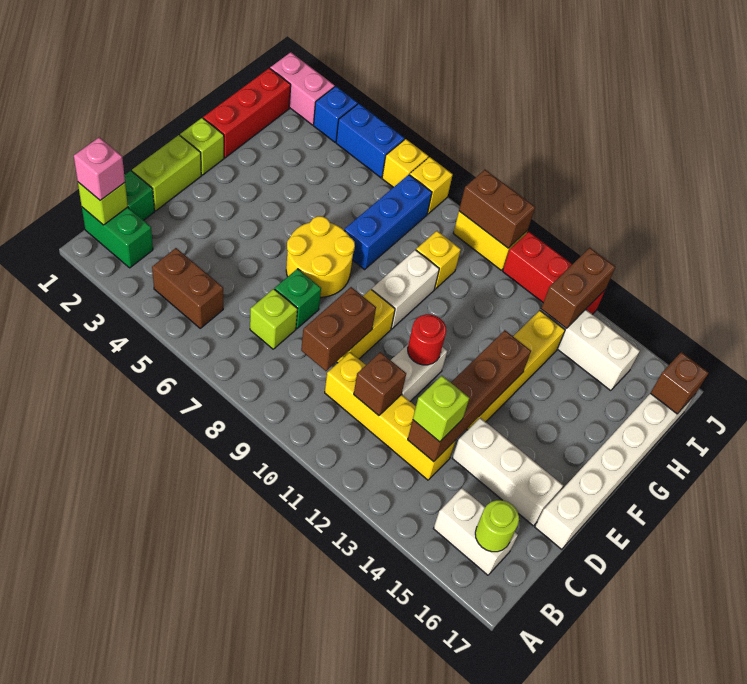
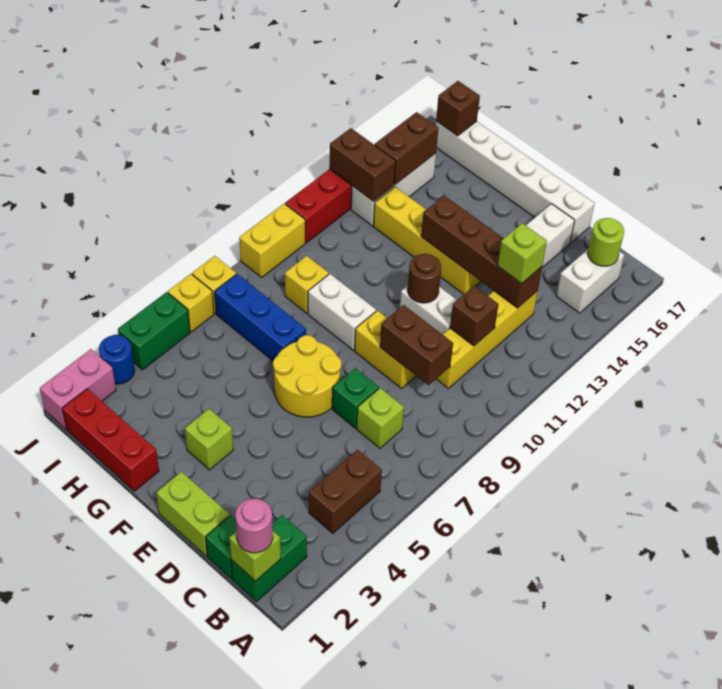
pink 1x1 brick [74,137,125,200] -> pink 1x1 round brick [235,499,273,553]
red 1x1 round brick [408,314,446,365] -> brown 1x1 round brick [408,254,441,303]
lime 1x1 brick [180,118,224,175] -> lime 1x1 brick moved to [185,409,233,470]
blue 1x1 brick [314,86,358,142] -> blue 1x1 round brick [99,335,135,384]
blue 1x2 brick [336,104,404,178] -> green 1x2 brick [118,292,190,370]
brown 1x2 brick [459,170,535,248] -> brown 1x2 brick moved to [375,112,438,185]

